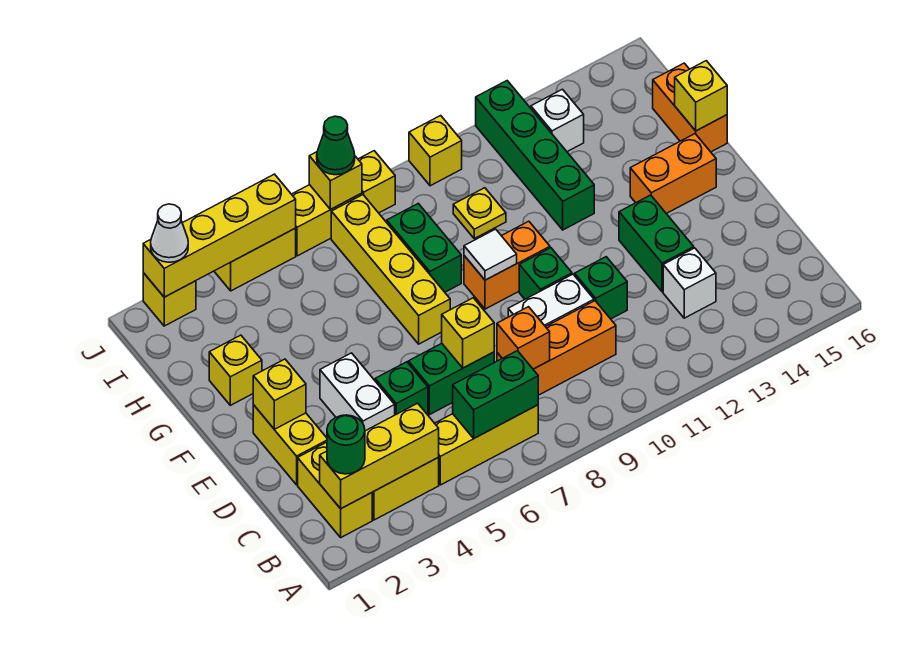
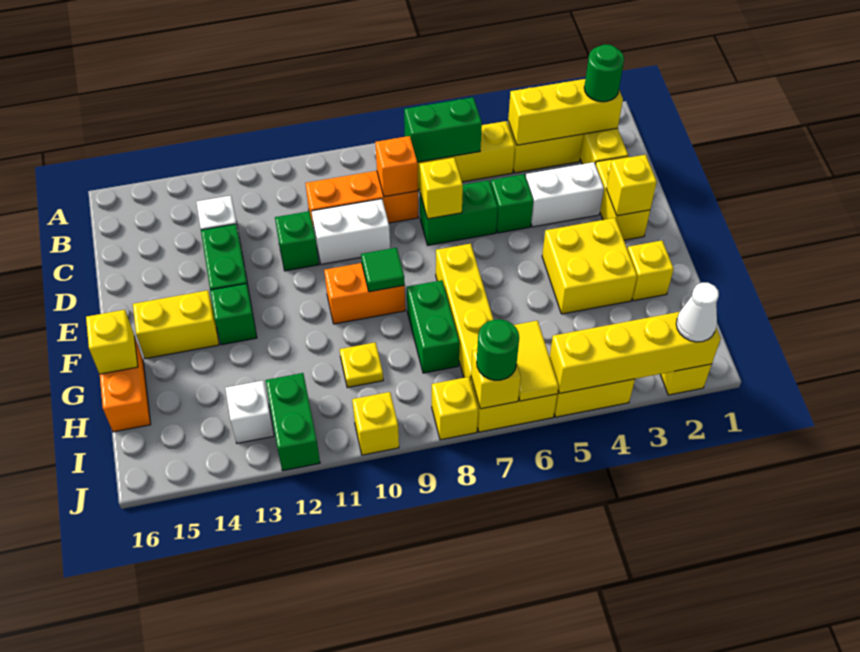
white 1x2 brick [320,353,395,431] -> white 1x2 brick turned to [526,162,604,227]
green 1x1 brick [519,248,572,299] -> green 1x1 brick moved to [210,284,257,345]
none -> yellow 2x2 brick [542,218,637,314]
white 1x1 tile [464,229,517,280] -> green 1x1 tile [361,248,405,292]
orange 1x2 brick [630,134,716,214] -> yellow 1x2 brick [133,290,219,359]
green 1x4 brick [476,81,594,230] -> green 1x2 brick [266,373,320,471]
none -> yellow 1x2 tile [514,321,559,401]
green 1x1 cone [317,116,355,175] -> green 1x1 round brick [477,319,519,380]

